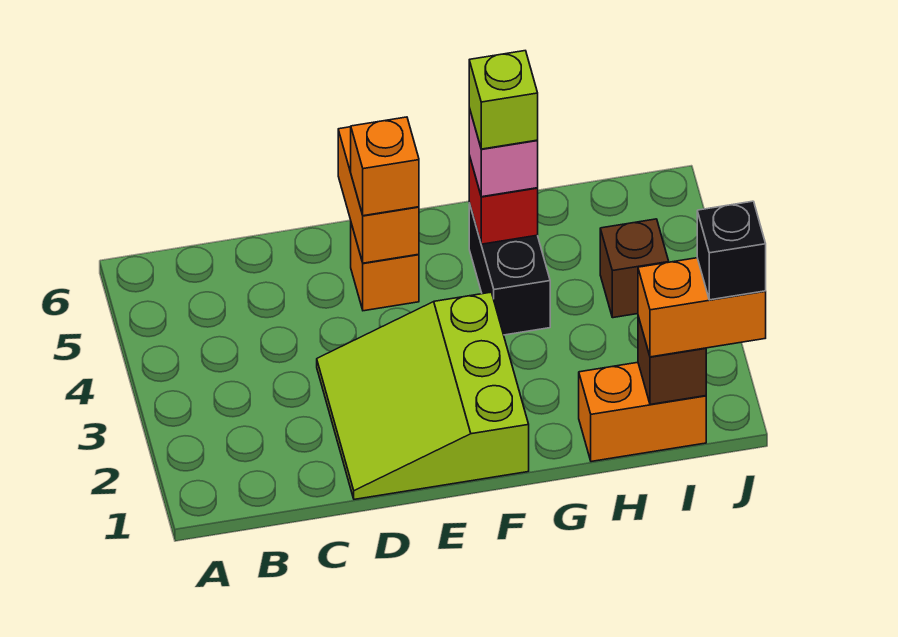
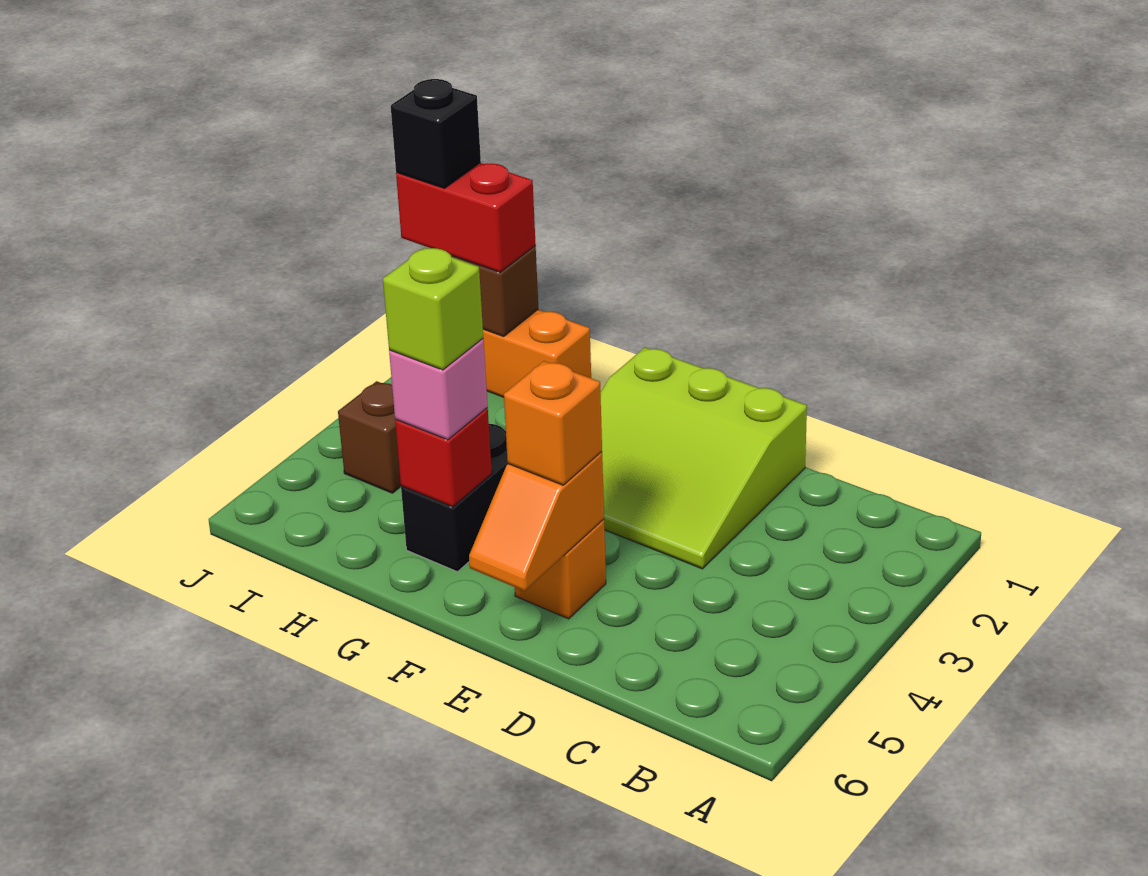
lime 3x3 slope [317,292,529,499] -> lime 3x3 slope turned to [600,347,807,569]
orange 1x2 brick [338,127,419,263] -> orange 1x2 slope [469,452,604,591]
orange 1x2 brick [638,258,766,357] -> red 1x2 brick [396,163,536,272]

